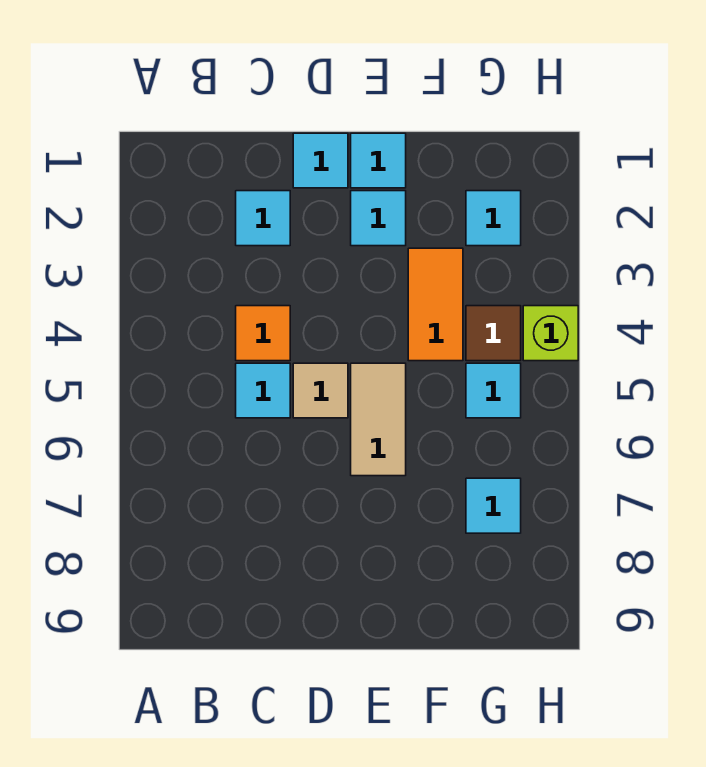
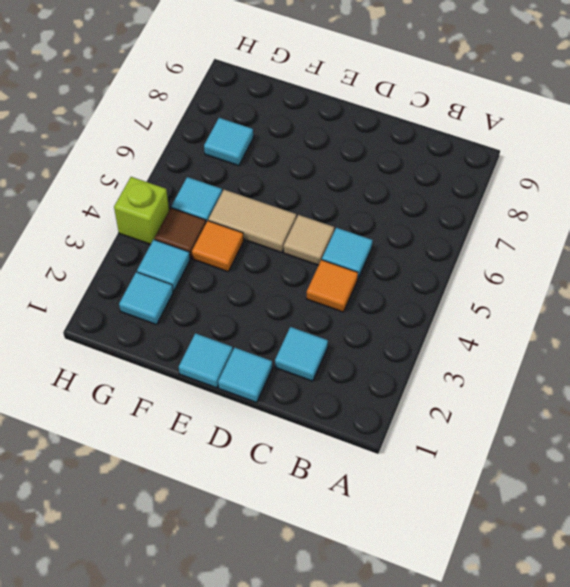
cyan 1x1 tile [351,191,406,246] -> cyan 1x1 tile moved to [137,240,190,291]
tan 1x2 tile [351,363,406,476] -> tan 1x2 tile turned to [208,190,296,253]
orange 1x2 tile [408,248,463,361] -> orange 1x1 tile [192,221,244,272]

